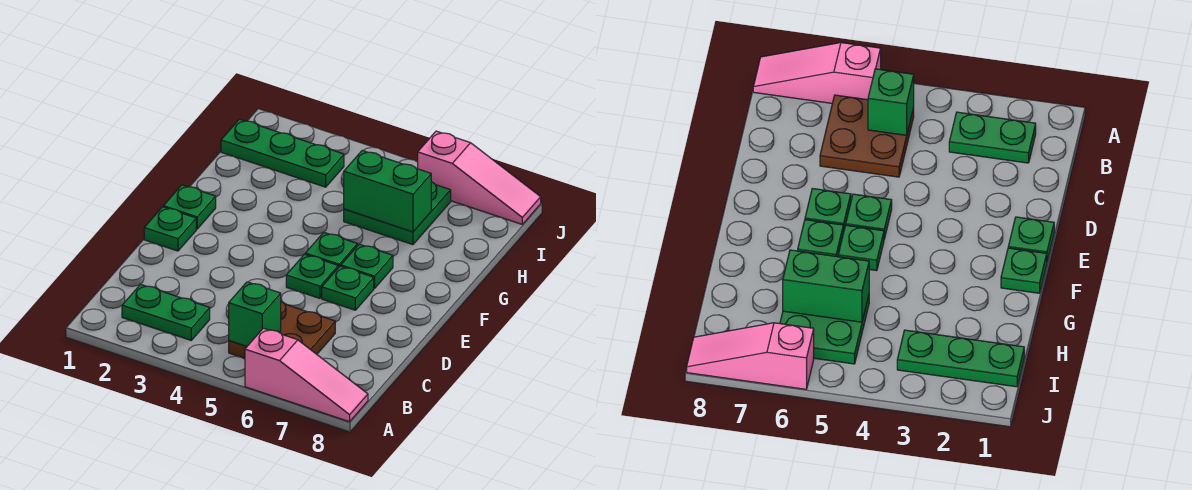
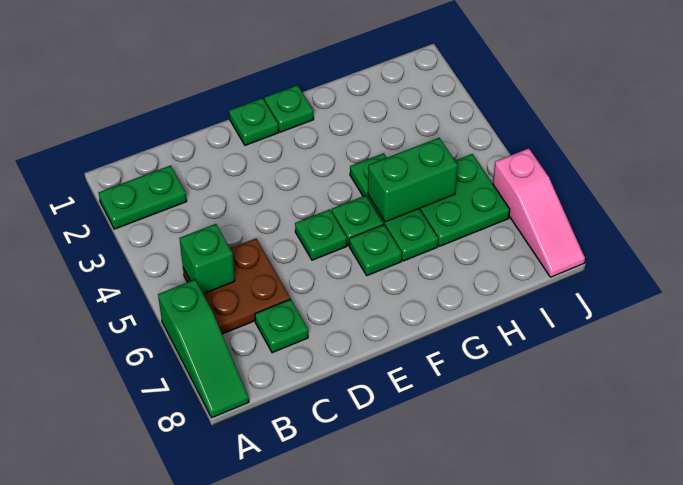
pink 1x3 slope [245,328,368,422] -> green 1x3 slope [158,280,249,418]
green 1x2 plate [122,284,210,340] -> green 1x2 plate turned to [99,166,187,229]
green 1x1 plate [322,266,374,310] -> green 1x1 plate moved to [255,299,308,353]
green 1x2 brick [344,150,431,232] -> green 1x2 brick turned to [368,138,458,222]
green 1x3 plate [221,119,344,187] -> green 1x3 plate moved to [350,153,438,261]

